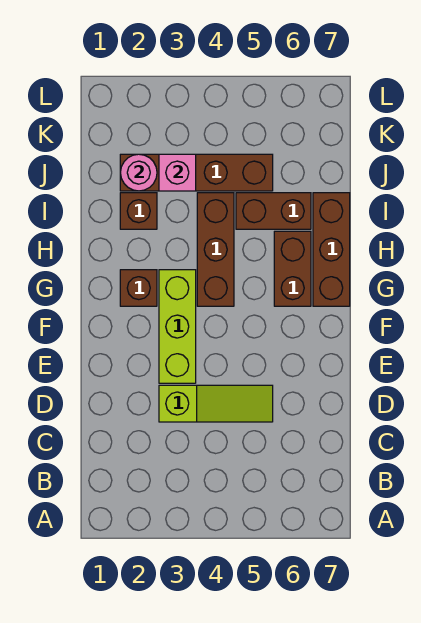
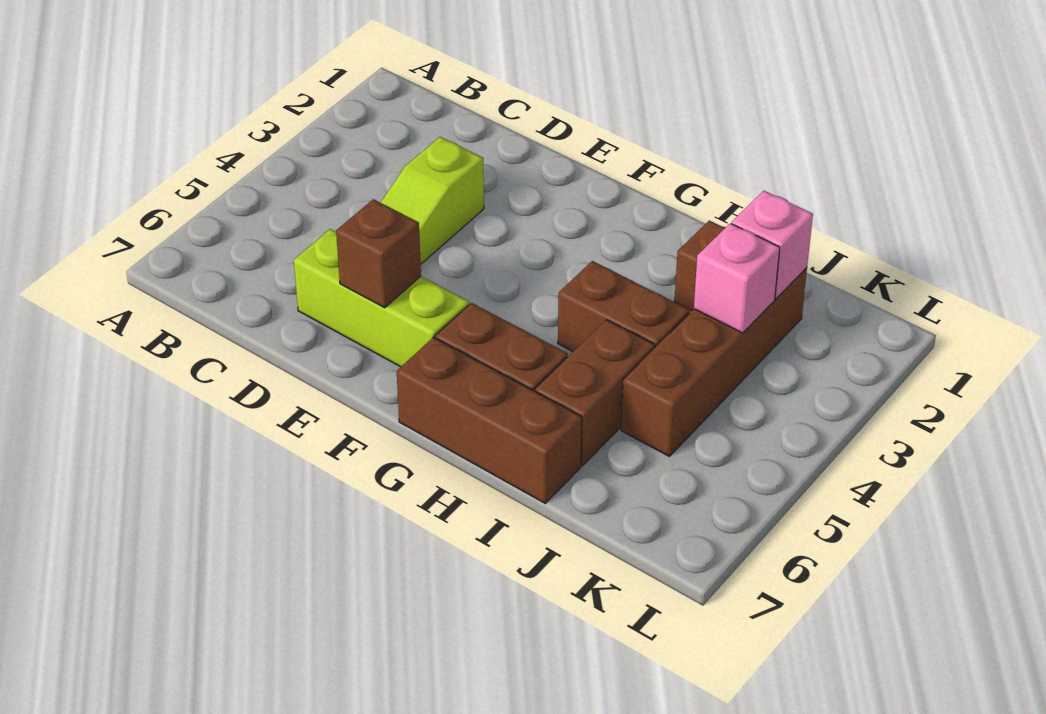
lime 1x3 brick [159,270,196,383] -> lime 1x3 brick moved to [294,229,469,367]
brown 1x1 brick [120,270,157,306] -> brown 1x1 brick moved to [336,199,421,308]
brown 1x3 brick [197,193,234,306] -> brown 1x2 brick [558,261,690,351]
pink 1x1 round brick [121,154,157,191] -> pink 1x1 brick [732,191,813,299]

